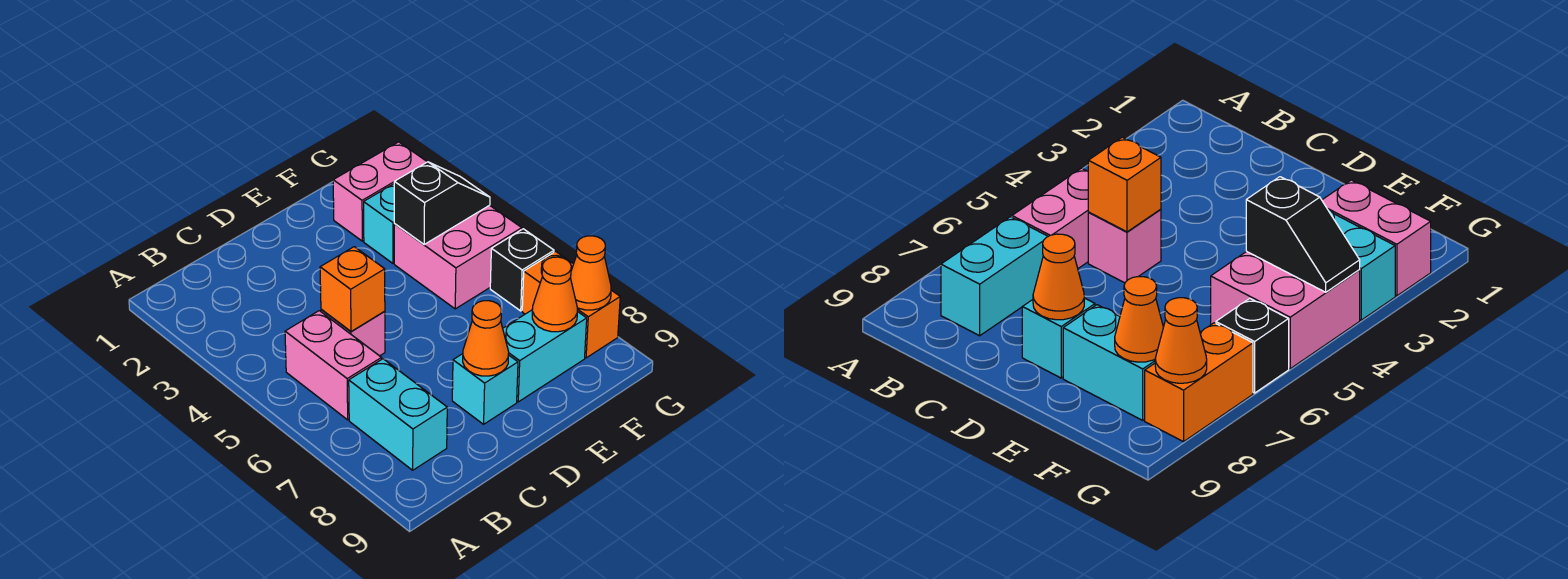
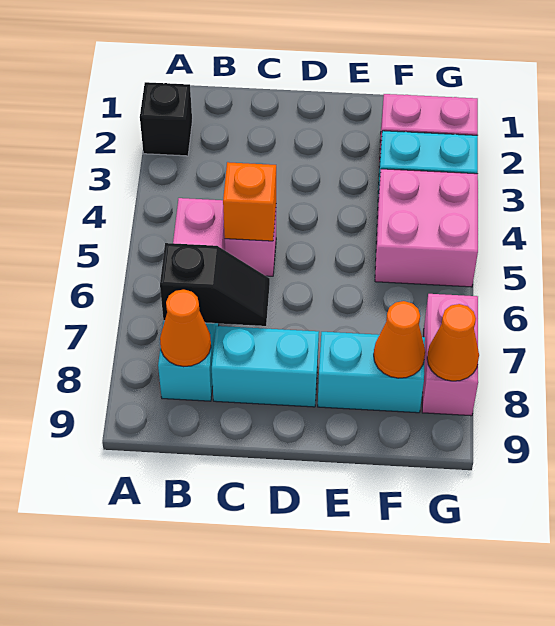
cyan 1x1 brick [452,354,518,424] -> cyan 1x2 brick [212,326,319,407]
orange 1x1 cone [463,301,509,376] -> orange 1x1 cone moved to [160,290,211,367]
black 1x2 slope [394,162,490,244] -> black 1x2 slope moved to [160,243,270,326]
black 1x1 brick [490,229,554,311] -> black 1x1 brick moved to [140,82,192,156]
orange 1x2 brick [522,251,620,358] -> pink 1x2 brick [422,294,478,416]

